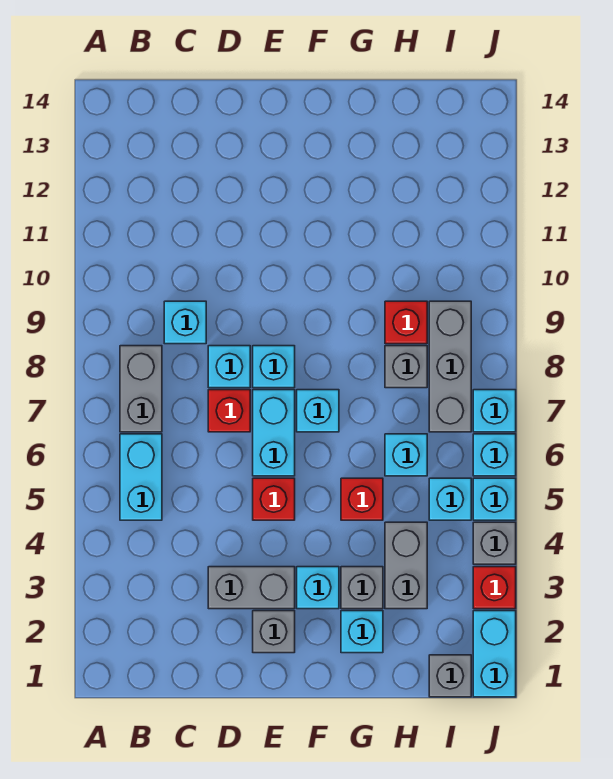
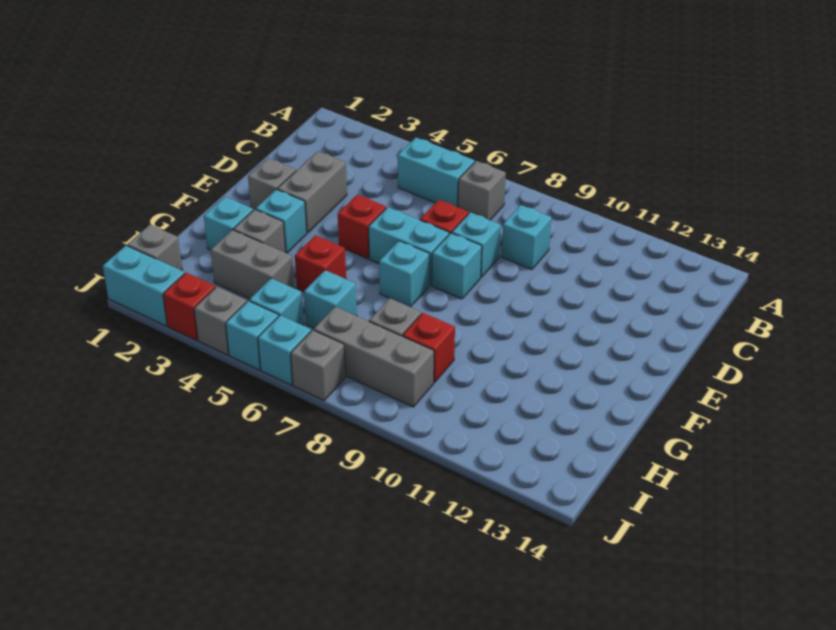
grey 1x2 brick [120,346,162,432] -> grey 1x1 brick [458,161,506,220]
cyan 1x1 brick [473,390,516,432] -> grey 1x1 brick [291,330,346,400]

